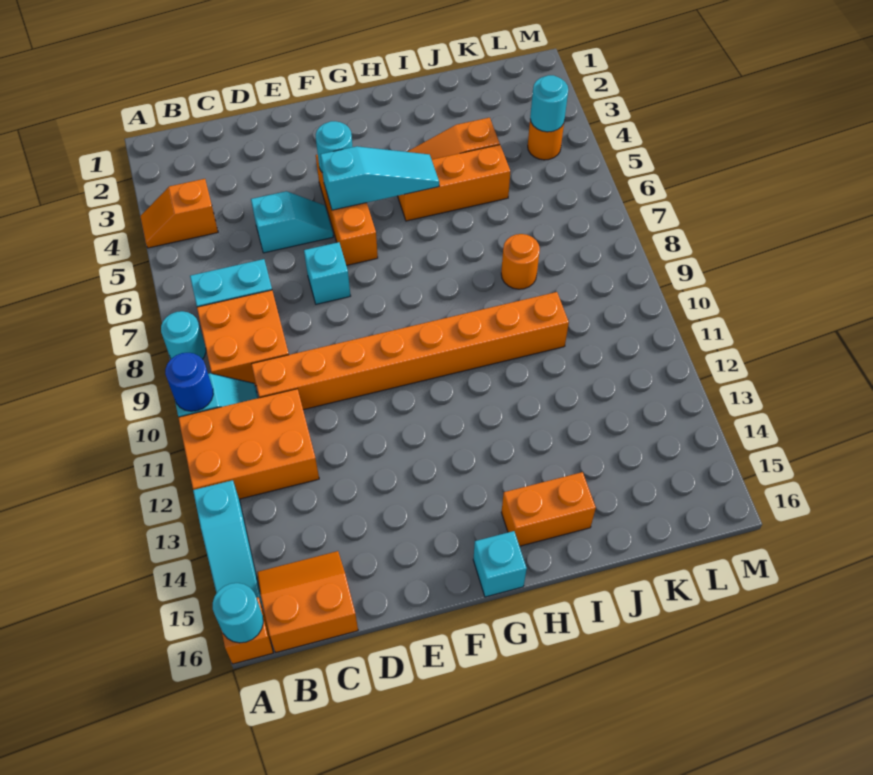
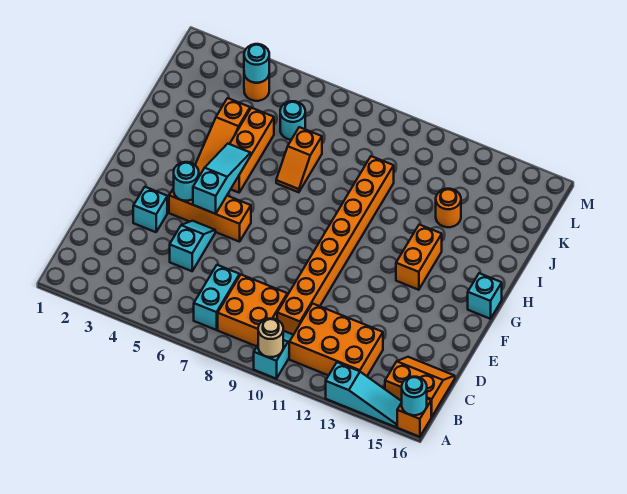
orange 1x2 slope [140,179,218,248] -> orange 1x2 slope moved to [276,127,322,192]
cyan 1x1 round brick [161,311,206,359] -> cyan 1x1 round brick moved to [280,101,305,140]
blue 1x1 round brick [165,353,213,411] -> tan 1x1 round brick [258,318,283,357]
orange 2x3 brick [178,389,319,499] -> orange 2x3 brick turned to [289,304,383,376]
orange 2x2 slope [257,551,358,652] -> orange 2x2 slope turned to [385,357,455,417]
cyan 1x1 brick [304,242,351,304] -> cyan 1x1 brick moved to [133,187,167,232]
orange 1x2 brick [501,472,596,546] -> orange 1x2 brick moved to [396,225,442,290]
orange 1x1 round brick [501,234,540,289] -> orange 1x1 round brick moved to [436,189,461,227]

